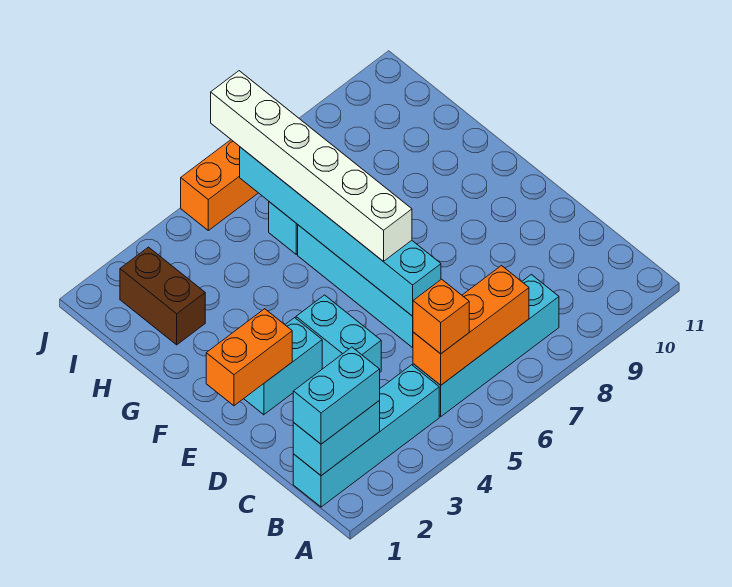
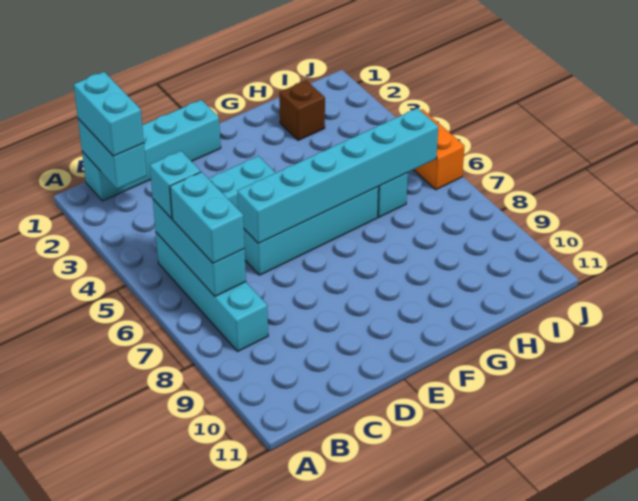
cyan 1x4 brick [293,365,439,507] -> cyan 1x4 brick turned to [82,100,221,201]
orange 1x3 brick [413,266,529,385] -> cyan 1x3 brick [153,199,246,296]
orange 1x1 brick [413,279,469,354] -> cyan 1x1 brick [150,151,201,219]
orange 1x2 brick [206,309,292,406] -> none
cyan 1x2 brick [244,318,322,415] -> cyan 1x2 brick moved to [170,172,245,263]
white 1x6 brick [211,71,412,261] -> none
brown 1x2 brick [120,247,205,345] -> brown 1x1 brick [279,81,325,140]

